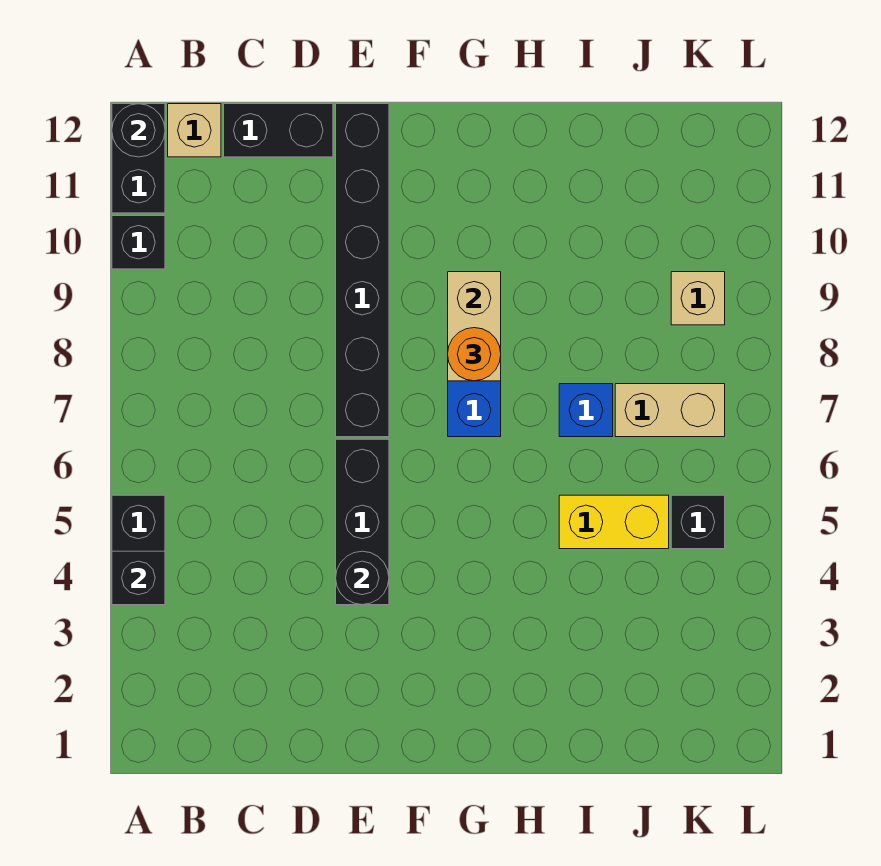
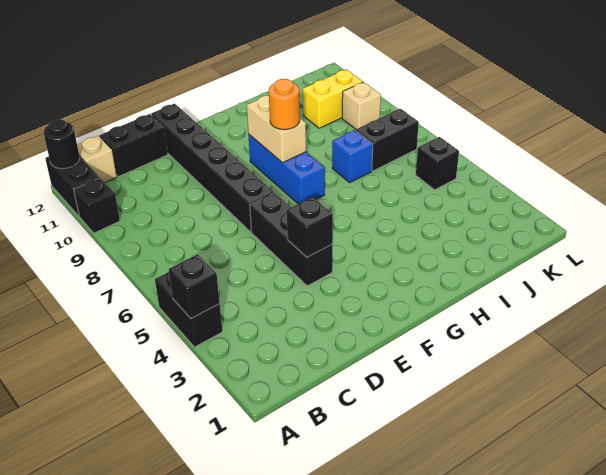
black 1x1 round brick [336,551,389,605] -> black 1x1 brick [287,197,333,257]
yellow 1x2 brick [559,495,669,549] -> yellow 1x2 brick moved to [303,69,363,128]
tan 1x2 brick [615,384,725,437] -> black 1x2 brick [356,108,419,171]

